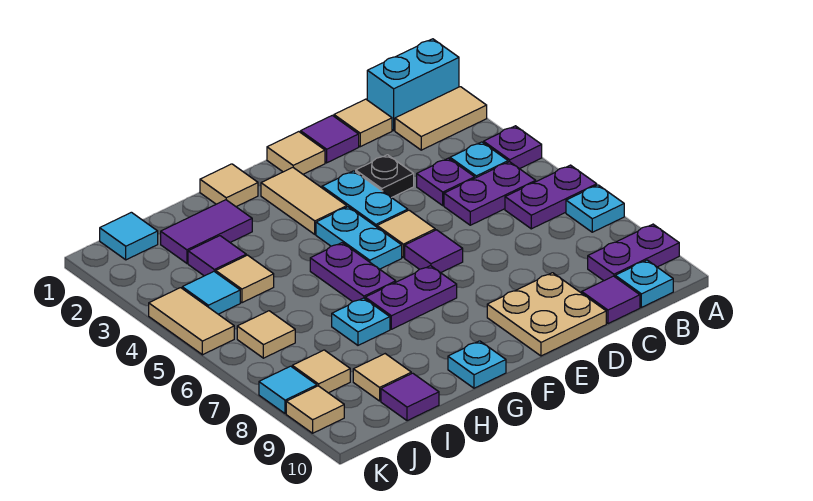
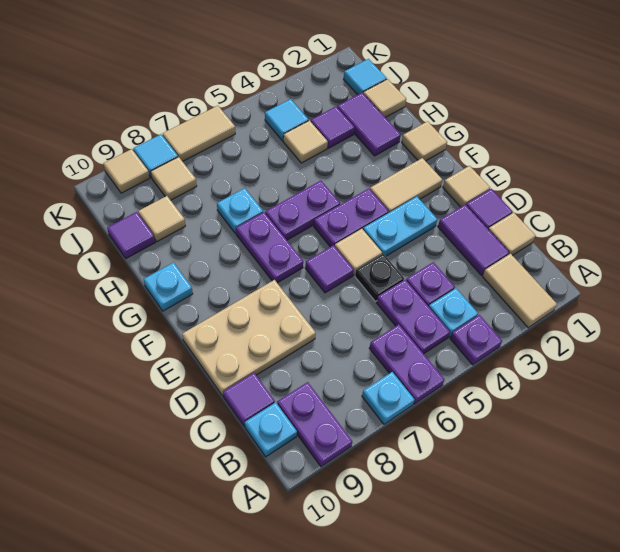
cyan 1x2 brick [367,39,459,130] -> none
none -> purple 1x2 tile [438,205,509,275]
black 1x1 plate [356,155,414,198] -> black 1x1 plate moved to [355,254,404,301]
tan 2x2 plate [487,273,606,356] -> tan 2x3 plate [182,280,316,396]
cyan 1x2 plate [316,207,402,269] -> purple 1x2 plate [314,189,389,247]
tan 1x1 tile [237,311,295,358] -> tan 1x1 tile moved to [363,79,406,117]
tan 1x2 tile [149,288,234,355] -> tan 1x2 tile moved to [163,106,235,161]

